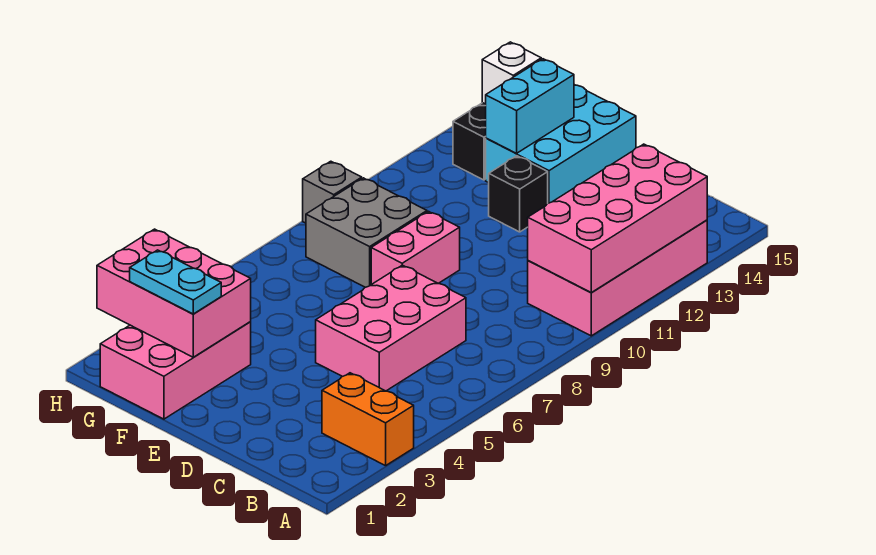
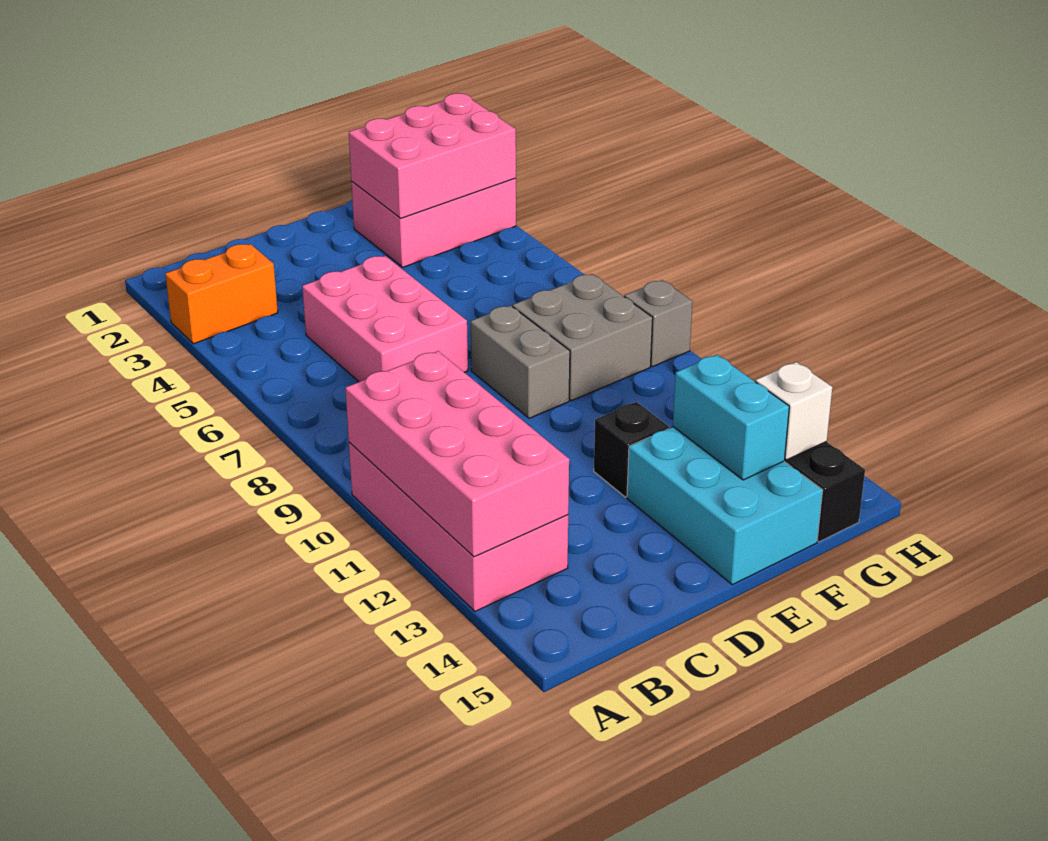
pink 1x2 brick [371,211,460,284] -> grey 1x2 brick [471,306,570,418]
pink 2x3 brick [100,322,251,419] -> pink 2x3 brick turned to [351,178,516,267]
cyan 1x2 plate [130,250,221,314] -> none

